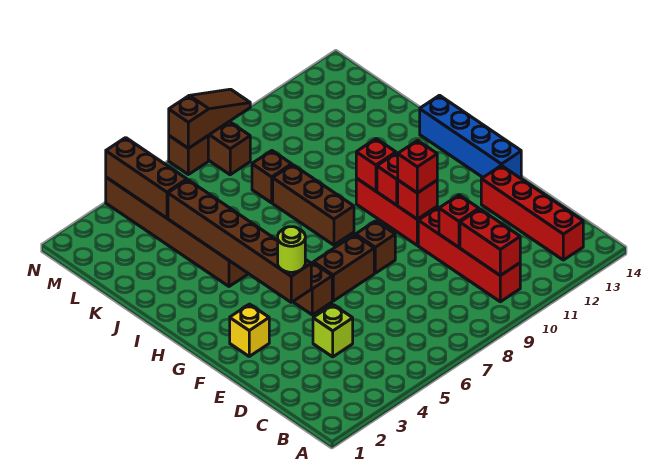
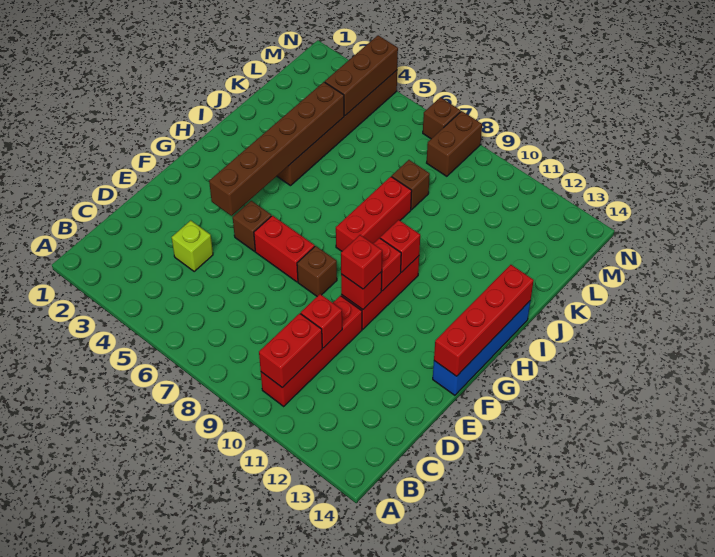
red 1x4 brick [481,165,583,260] -> red 1x4 brick moved to [434,265,534,376]
yellow 1x1 brick [230,304,269,356] -> none
lime 1x1 round brick [278,227,305,272] -> none
brown 1x2 brick [314,235,374,301] -> red 1x2 brick [254,216,315,282]
brown 1x3 brick [273,165,354,245] -> red 1x3 brick [336,177,412,251]
brown 1x3 slope [169,89,250,148] -> none

